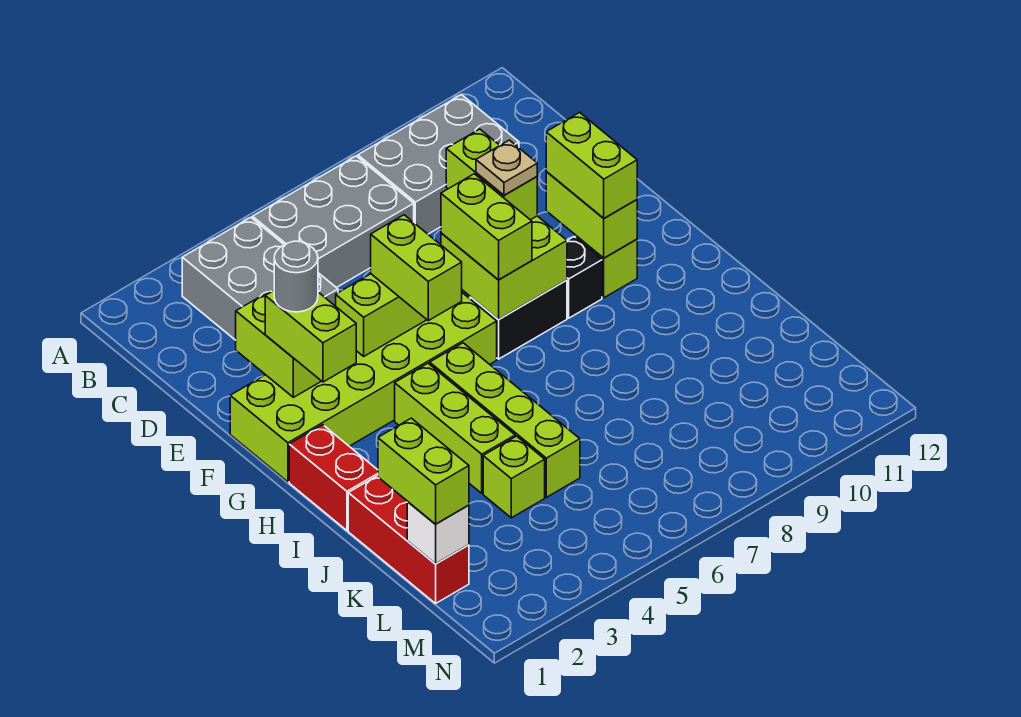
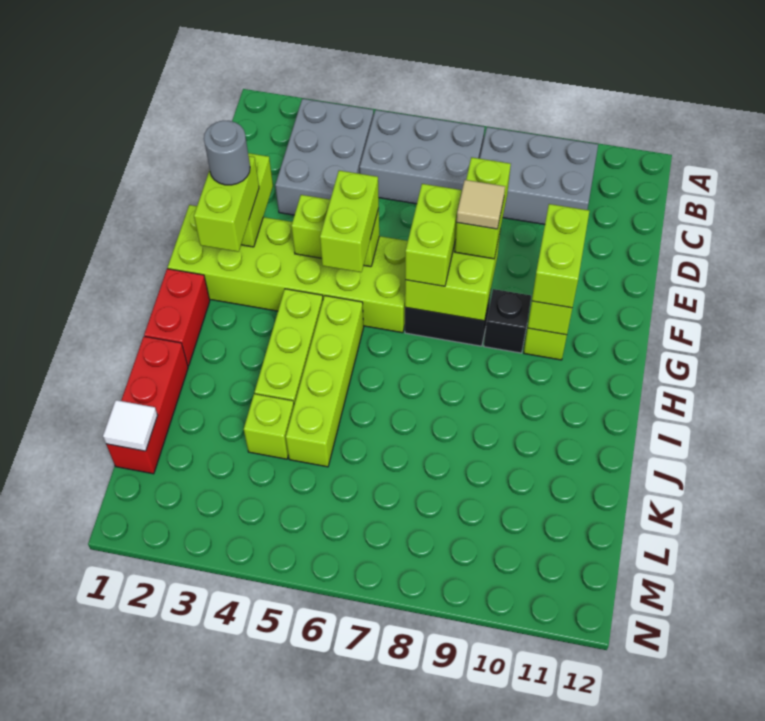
tan 1x1 plate [476,140,537,195] -> tan 1x1 tile [457,180,505,229]
lime 1x2 brick [378,418,469,524] -> none
white 1x1 brick [407,502,469,564] -> white 1x1 tile [103,400,158,451]

